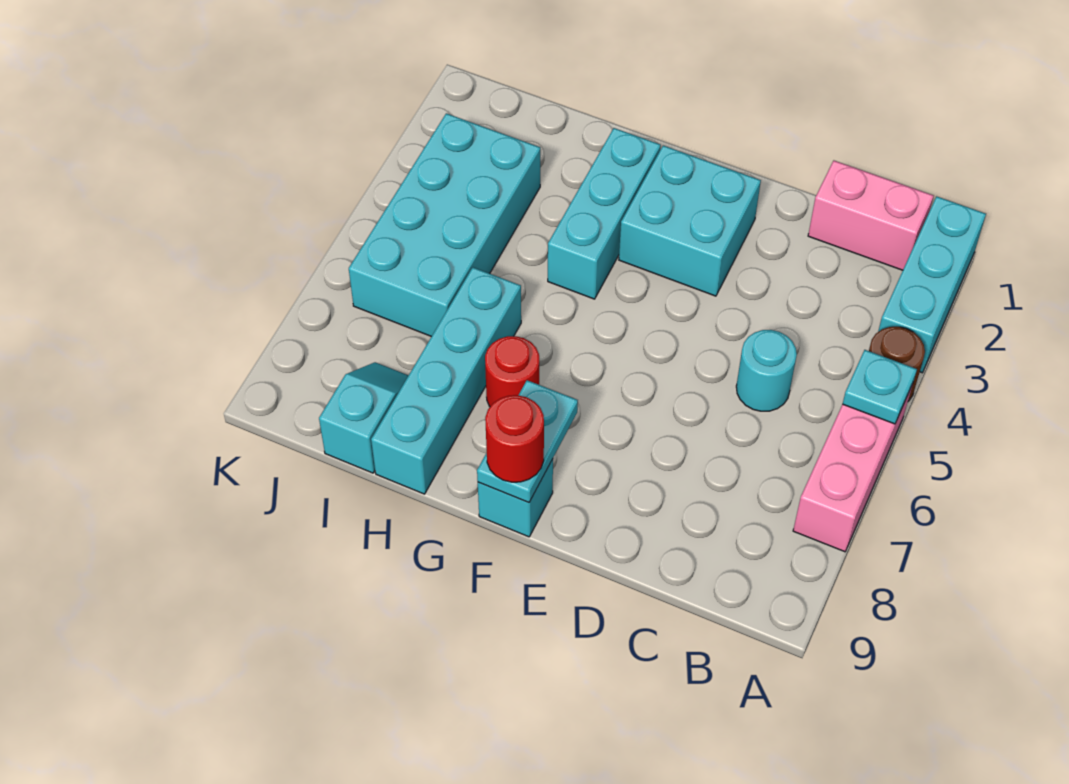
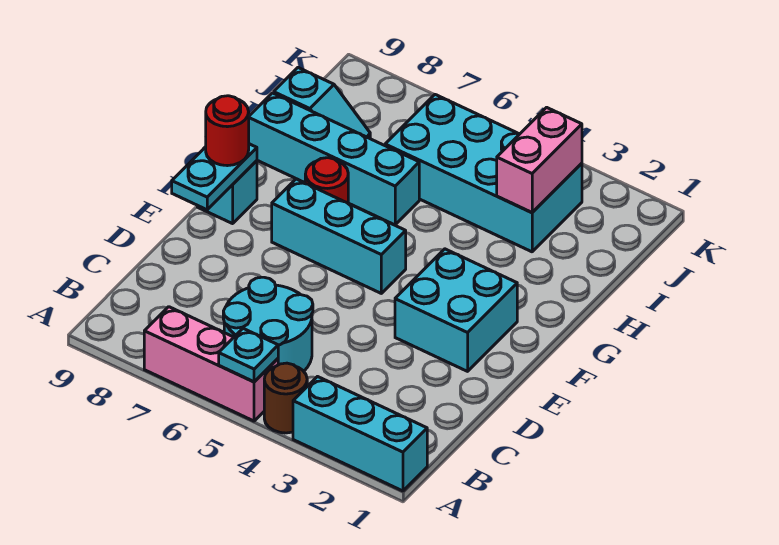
pink 1x2 brick [808,161,934,270] -> pink 1x2 brick moved to [497,107,582,213]
cyan 1x1 round brick [736,330,797,411] -> cyan 2x2 round brick [223,277,313,371]
cyan 1x2 plate [477,380,578,503] -> cyan 1x2 plate turned to [172,144,257,210]
cyan 1x3 brick [548,128,661,299] -> cyan 1x3 brick moved to [272,179,406,293]

